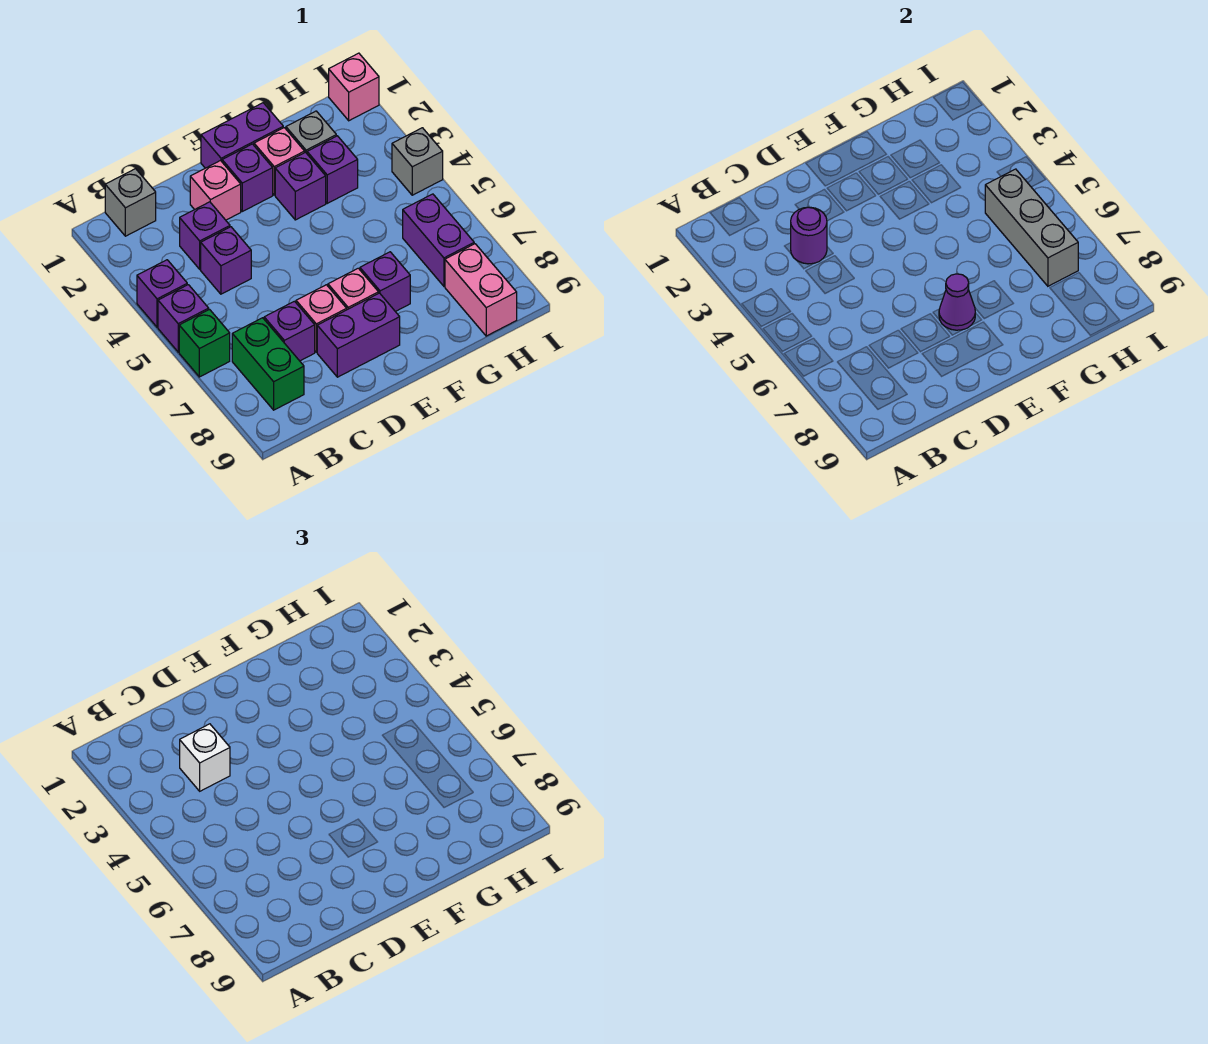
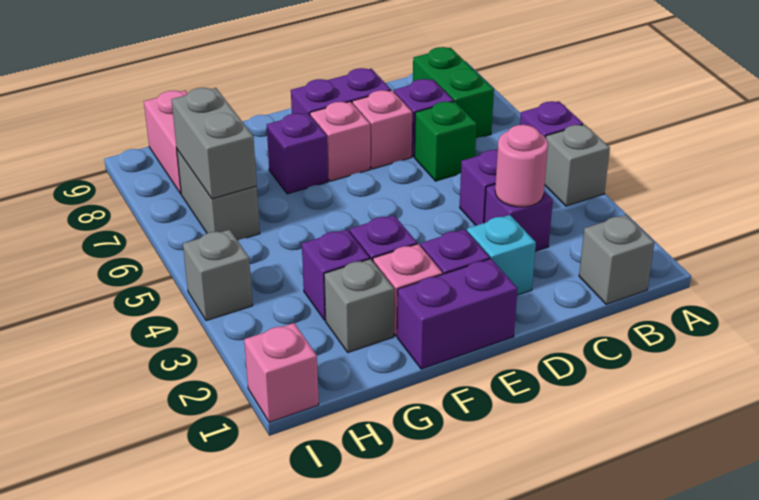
purple 1x1 brick [137,260,187,327] -> grey 1x1 brick [545,124,610,206]
green 1x1 brick [179,310,230,377] -> green 1x1 brick moved to [415,101,477,181]
purple 1x1 round brick [791,207,827,264] -> pink 1x1 round brick [495,125,548,207]
white 1x1 brick [180,724,230,791] -> none
pink 1x1 brick [190,161,241,220] -> cyan 1x1 brick [467,215,536,295]
purple 1x1 cone [939,274,975,330] -> none
grey 1x3 brick [985,169,1078,286] -> grey 1x2 brick [171,88,257,199]
purple 1x2 brick [403,194,474,286] -> grey 1x2 brick [177,150,260,241]

